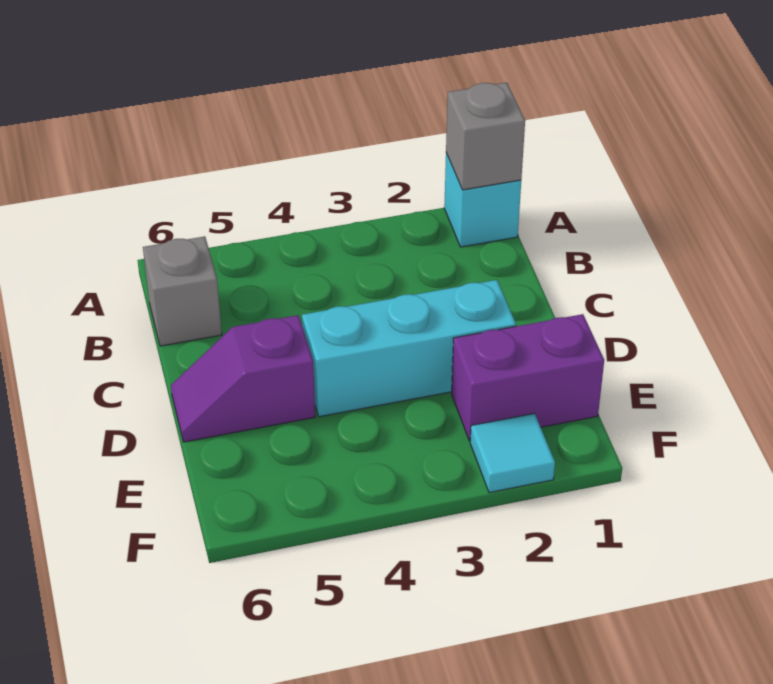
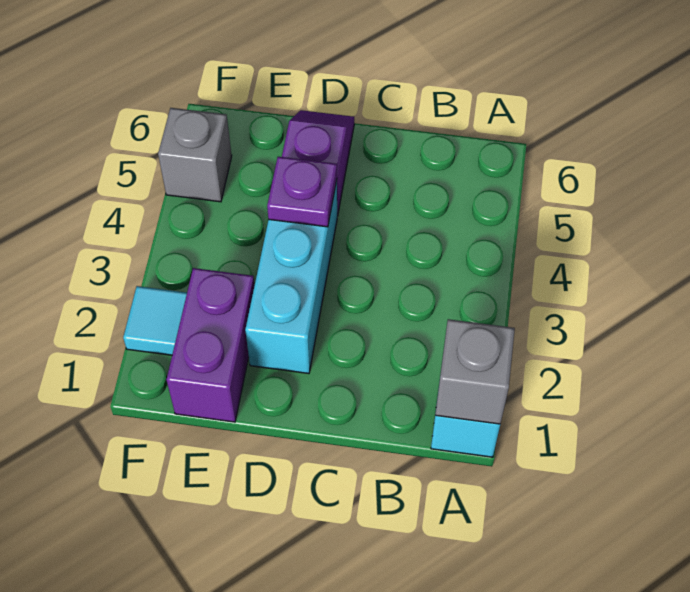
grey 1x1 brick [143,236,222,346] -> grey 1x1 brick moved to [158,108,232,202]
none -> purple 1x1 plate [267,157,337,227]

